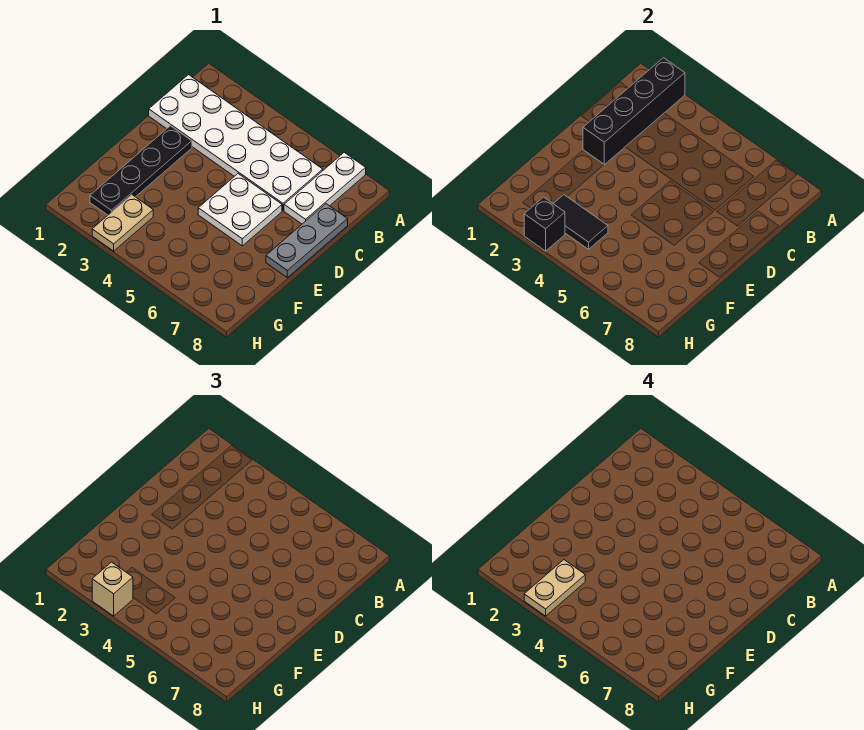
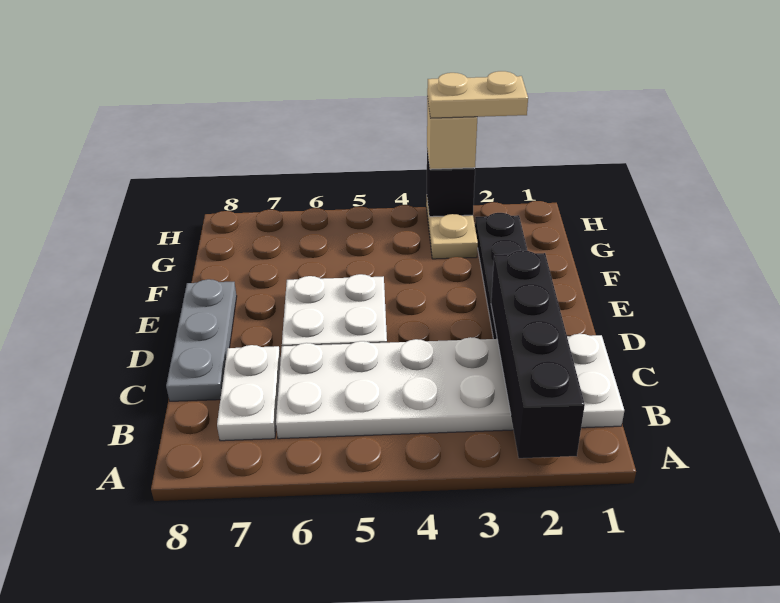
white 1x3 plate [284,152,366,224] -> white 1x2 plate [217,345,281,441]
black 1x2 tile [553,195,608,249] -> none
tan 1x2 plate [524,560,585,616] -> tan 1x2 plate turned to [427,71,528,118]

